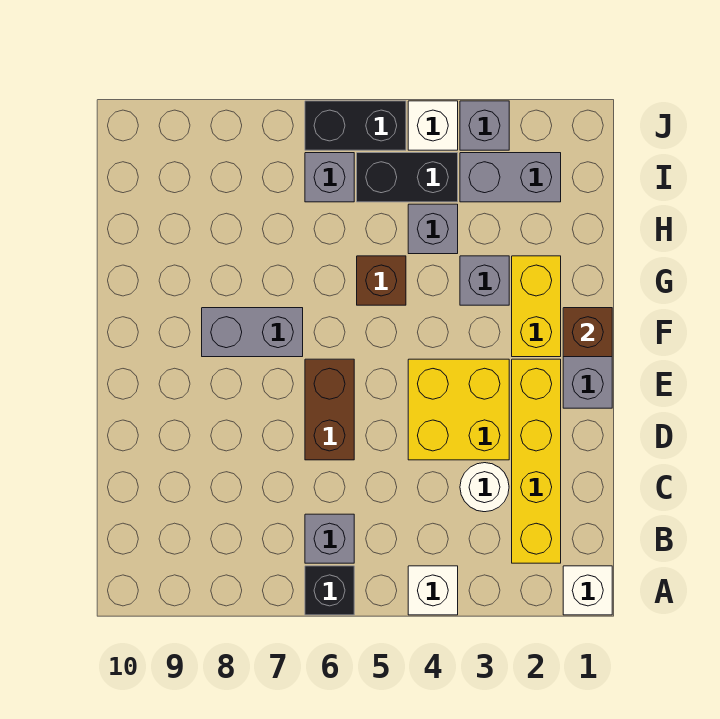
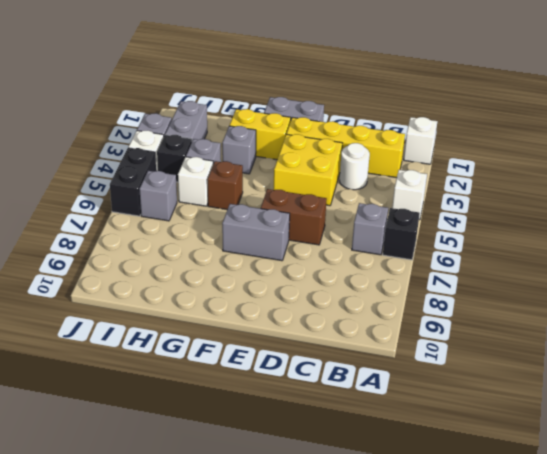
brown 1x1 brick [563,308,612,357] -> none
grey 1x2 brick [202,308,303,357] -> grey 1x2 brick turned to [222,204,290,261]
none -> white 1x1 brick [178,157,213,206]
black 1x2 brick [357,153,458,202] -> black 1x1 brick [157,135,192,182]

